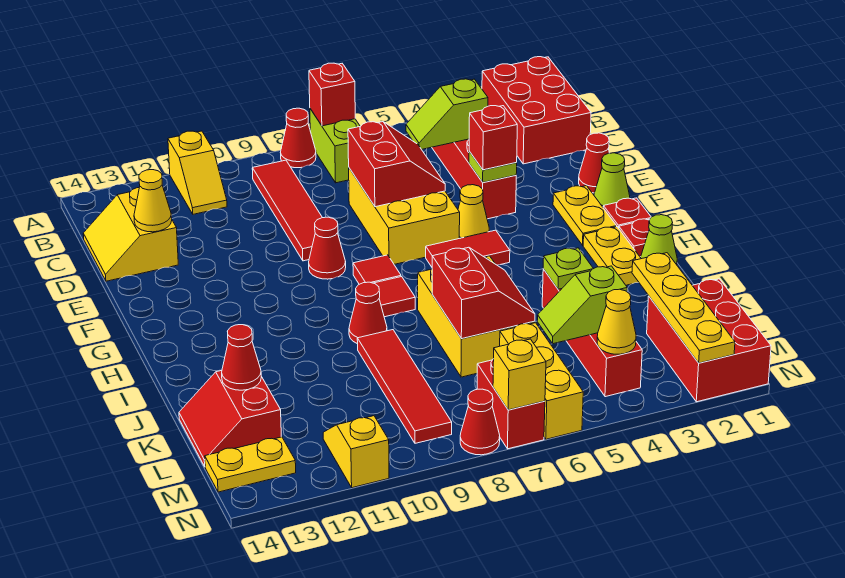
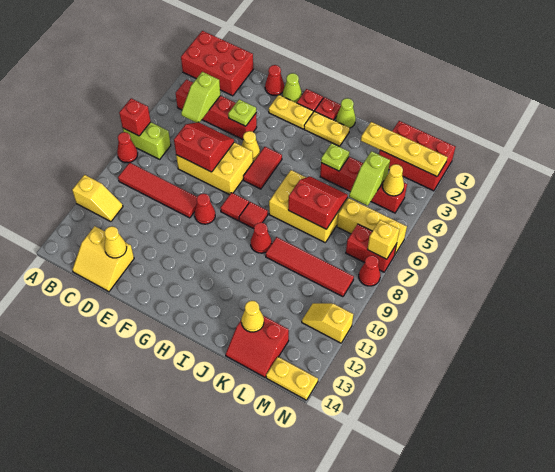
red 1x1 brick [469,106,517,170] -> none
red 1x1 cone [222,325,261,390] -> yellow 1x1 cone [241,301,264,332]
yellow 1x2 plate [205,437,296,492] -> yellow 1x2 plate turned to [266,357,318,400]

